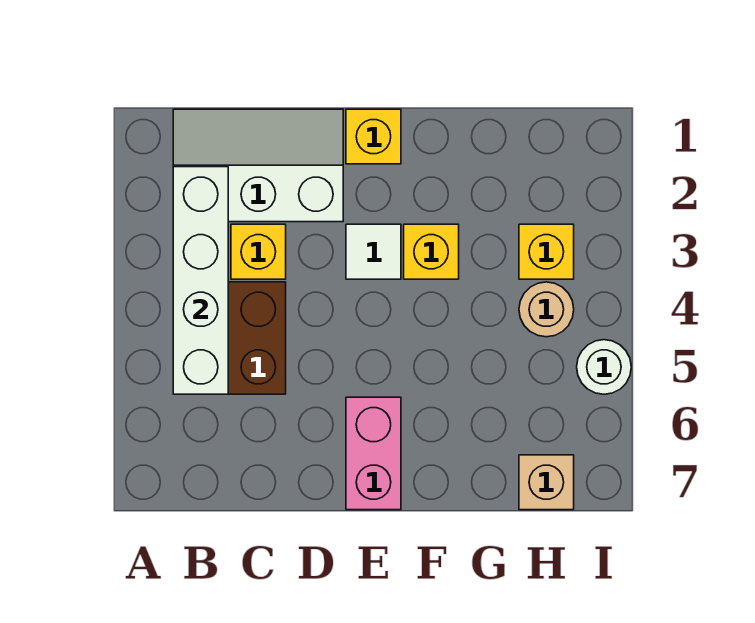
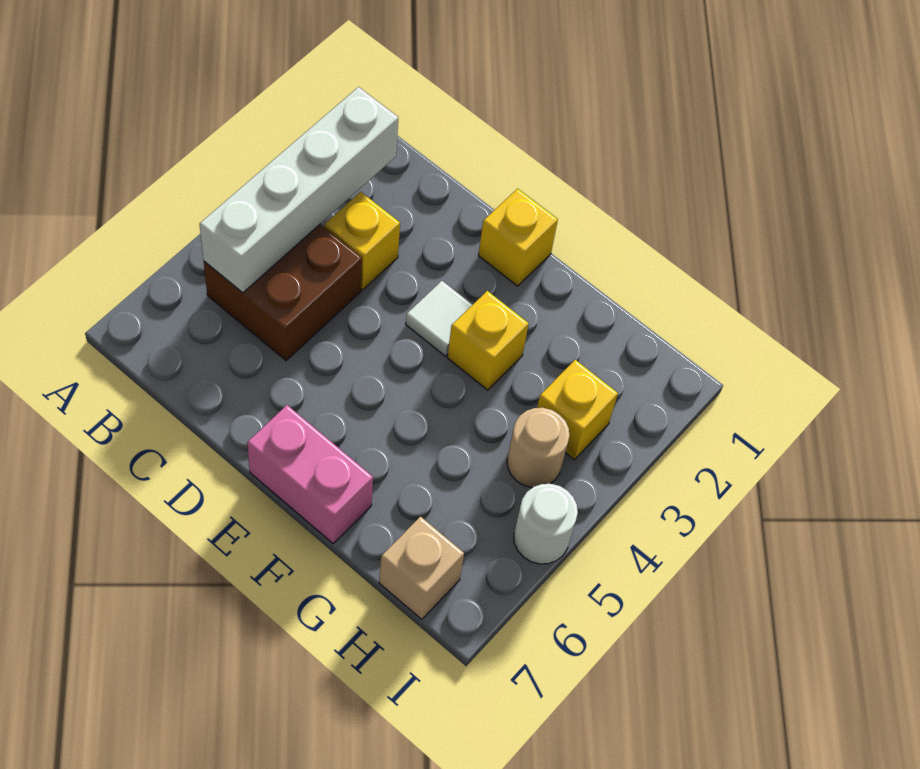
white 2x3 slope [173,109,343,222] -> none
pink 1x2 brick [346,397,401,510] -> pink 1x2 brick turned to [247,405,373,544]

